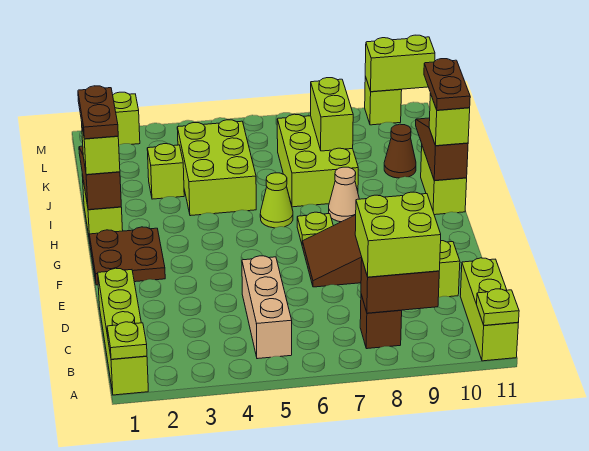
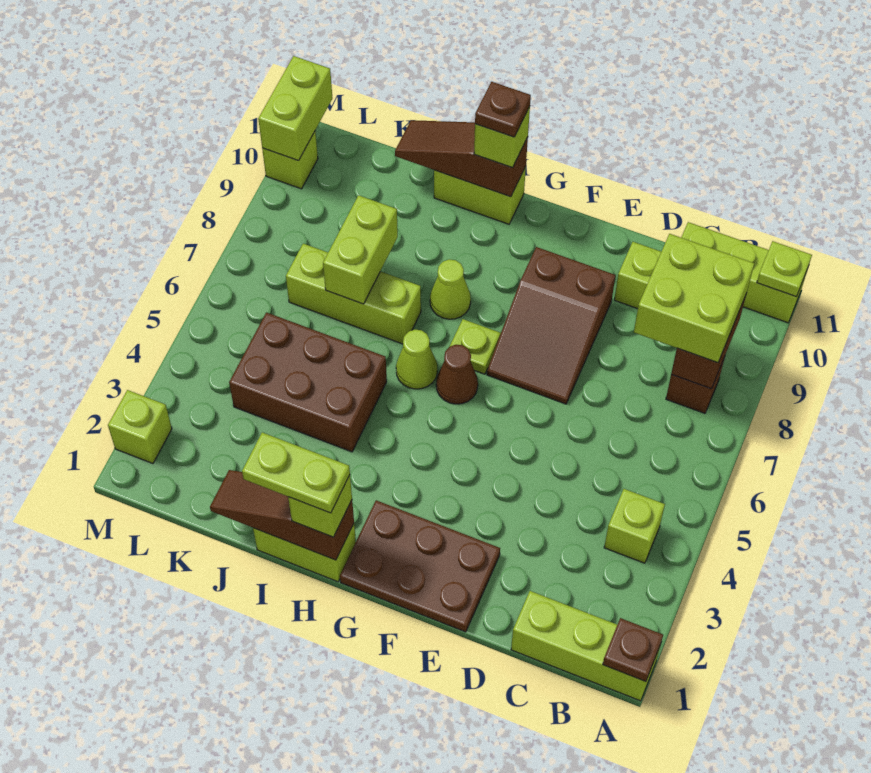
lime 1x4 brick [98,268,148,395] -> lime 1x3 brick [511,591,661,701]
lime 1x1 plate [107,322,147,359] -> brown 1x1 plate [603,618,663,682]
tan 1x3 brick [242,256,292,359] -> none
brown 2x2 plate [89,227,165,285] -> brown 2x3 plate [340,500,500,632]
brown 1x2 plate [78,86,118,139] -> lime 1x2 plate [242,432,350,513]
tan 1x1 cone [329,167,359,222] -> lime 1x1 cone [430,259,471,319]
brown 1x2 plate [424,59,470,110] -> brown 1x1 plate [475,82,531,137]
lime 2x3 brick [177,120,256,216] -> brown 2x3 brick [229,313,387,452]
lime 2x3 brick [277,114,358,207] -> lime 1x3 brick [286,244,421,344]
lime 1x1 brick [147,144,184,199] -> lime 1x1 brick moved to [604,489,665,563]
lime 1x2 brick [311,78,353,151] -> lime 1x2 brick turned to [323,195,398,304]
brown 1x1 cone [384,124,416,178] -> brown 1x1 cone moved to [436,345,478,404]

